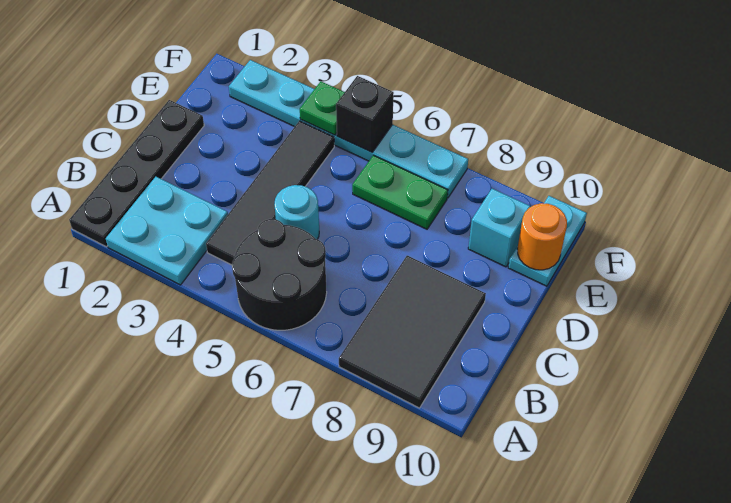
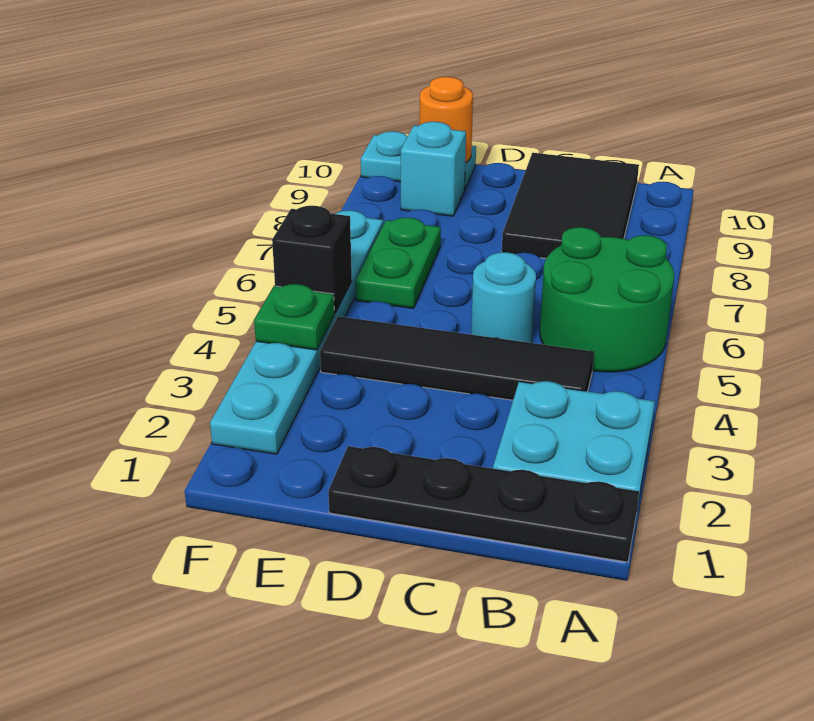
black 2x2 round brick [232,219,327,330] -> green 2x2 round brick [540,227,674,372]
black 2x3 tile [339,256,486,408] -> black 2x3 tile turned to [502,153,639,258]

